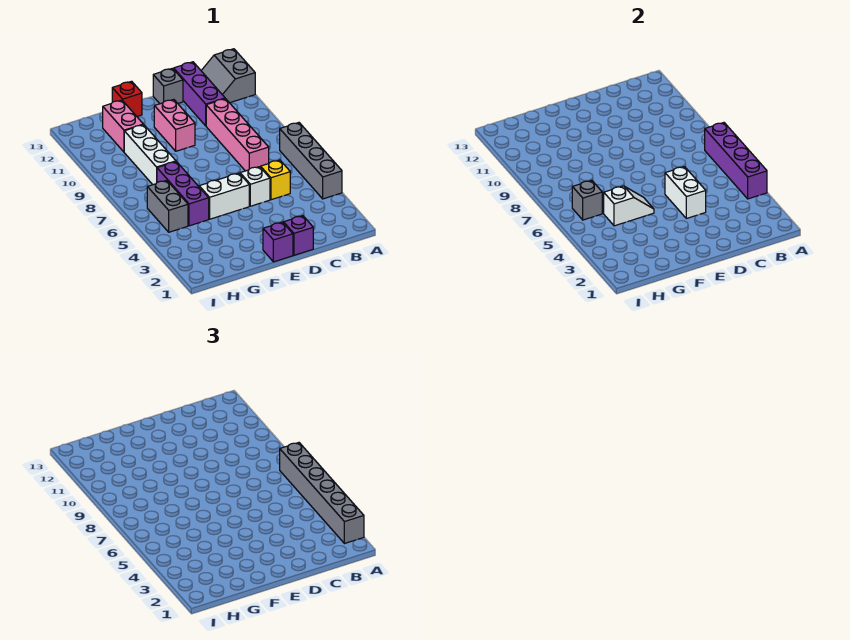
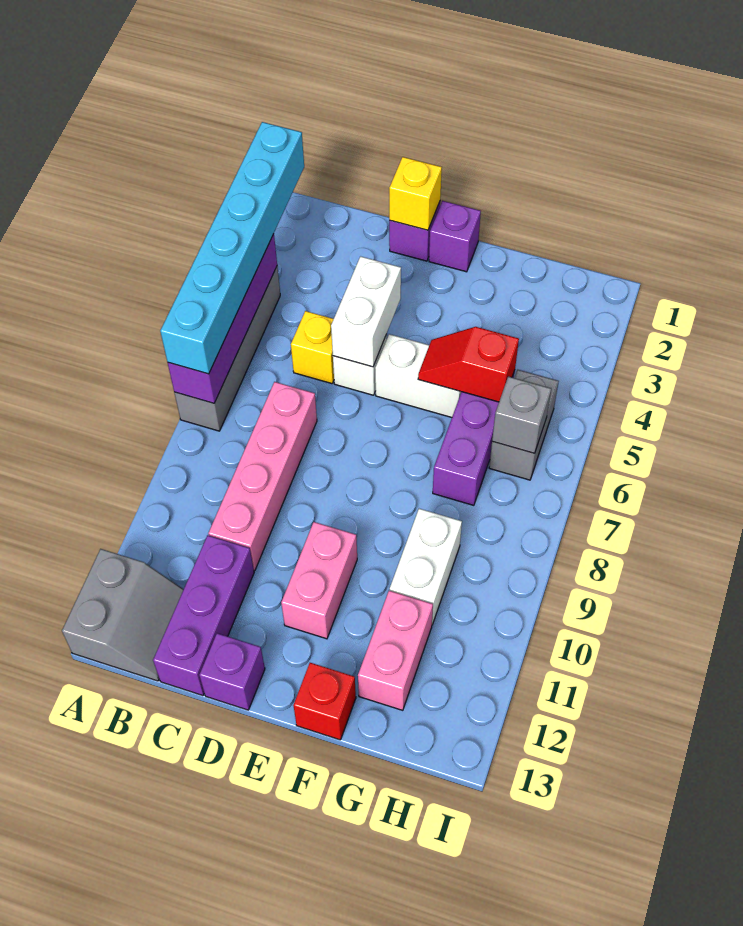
grey 1x6 brick [280,443,364,544] -> cyan 1x6 brick [160,122,304,374]
none -> yellow 1x1 brick [389,157,442,230]
grey 1x1 brick [153,68,183,104] -> purple 1x1 brick [199,633,265,710]
white 1x2 slope [604,186,654,226] -> red 1x2 slope [418,327,519,402]
white 1x3 brick [124,125,176,185] -> white 1x2 brick [390,509,462,625]

